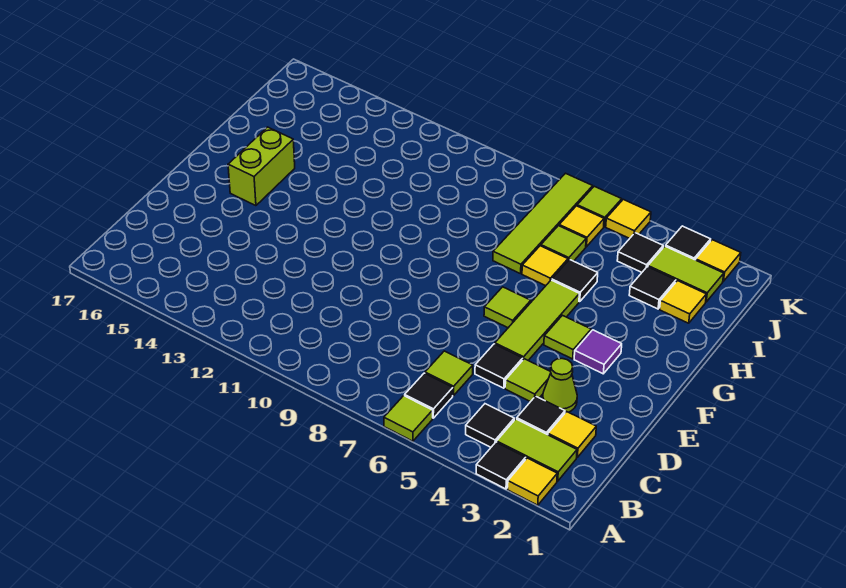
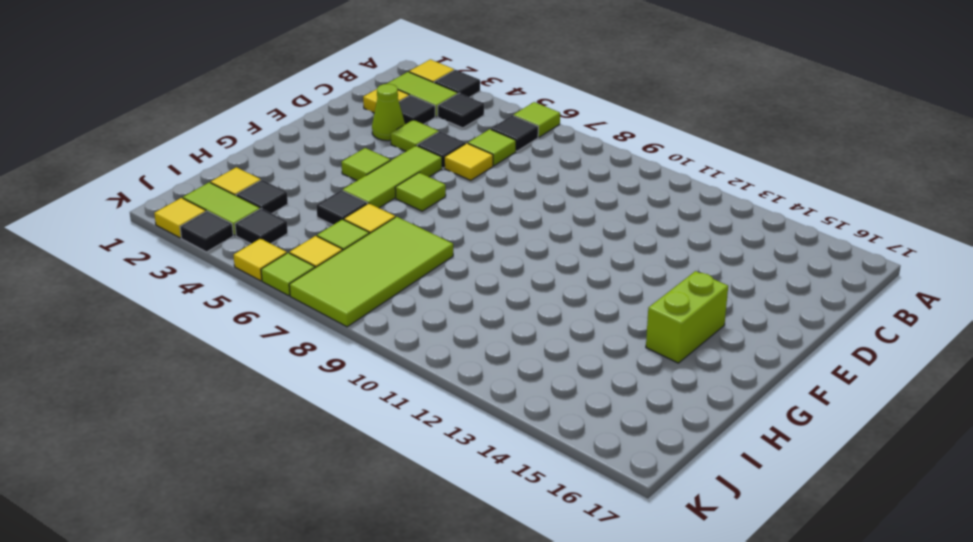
none -> yellow 1x1 tile [444,143,493,180]
purple 1x1 tile [574,330,622,374] -> none
lime 1x4 tile [493,173,593,274] -> lime 2x4 tile [289,217,453,327]

